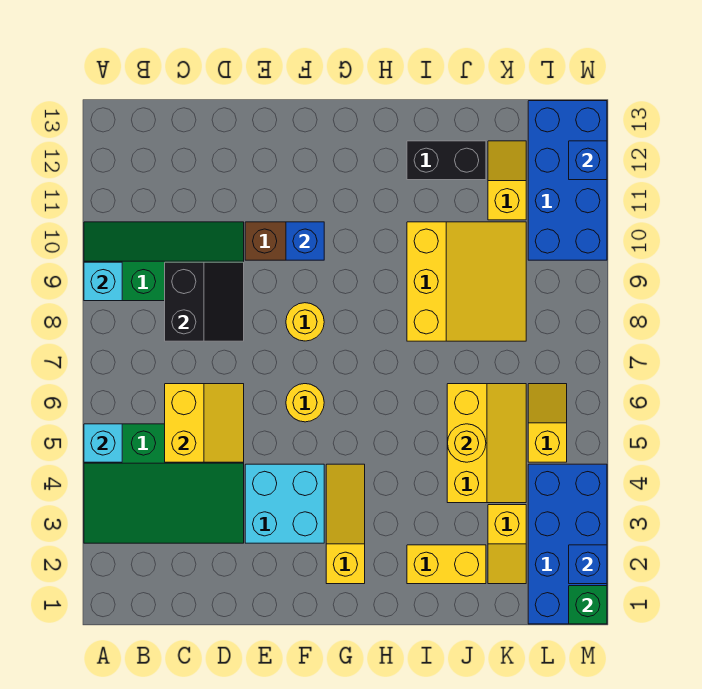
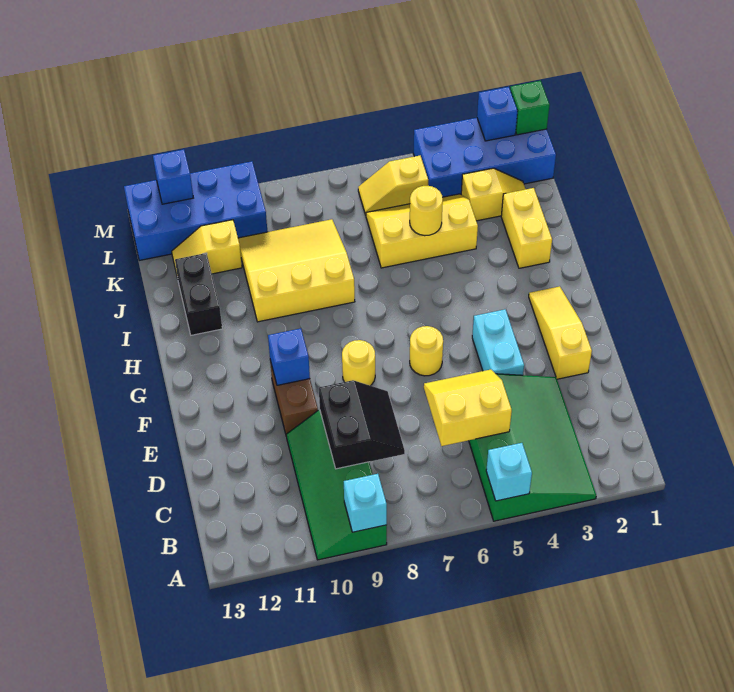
black 2x2 slope [165,262,244,341] -> black 2x2 slope turned to [319,380,405,469]
cyan 2x2 brick [245,464,324,543] -> cyan 1x2 brick [472,309,524,375]
yellow 1x3 slope [326,464,365,584] -> yellow 1x3 slope turned to [529,286,592,379]

